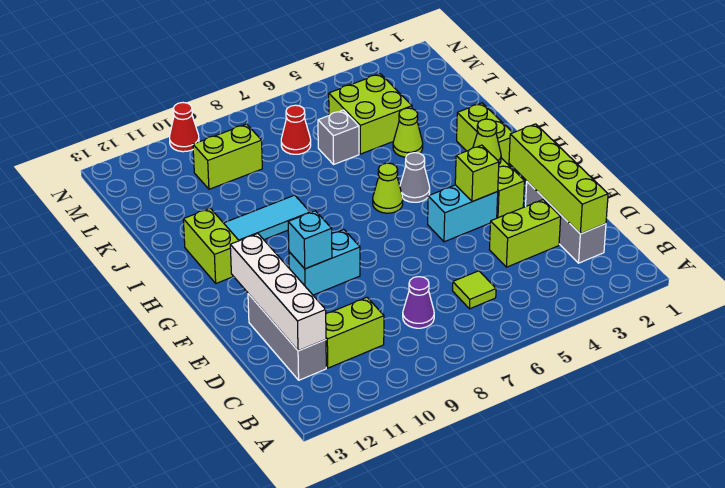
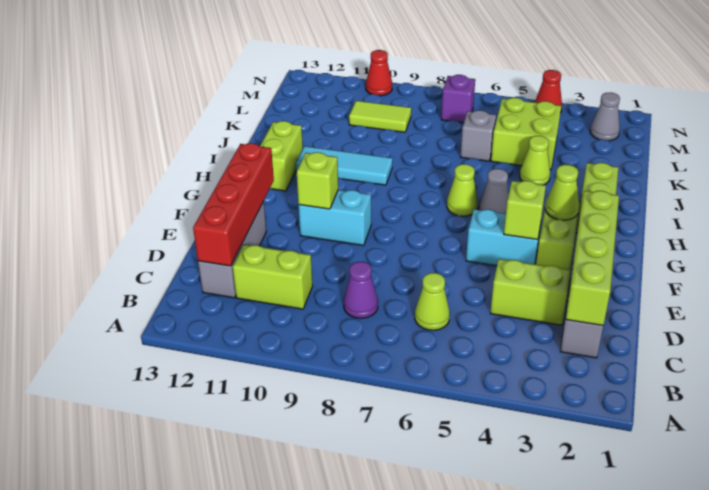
lime 1x1 tile [453,271,496,309] -> lime 1x1 cone [415,273,450,330]
white 1x4 brick [230,234,326,351] -> red 1x4 brick [193,143,274,266]
cyan 1x1 brick [288,211,332,269] -> lime 1x1 brick [297,152,338,209]
red 1x1 cone [281,105,311,154] -> red 1x1 cone moved to [535,70,562,113]
lime 1x2 brick [193,124,262,189] -> lime 1x2 tile [349,101,411,132]
none -> grey 1x1 cone [590,92,620,141]
none -> purple 1x1 brick [441,75,475,123]

